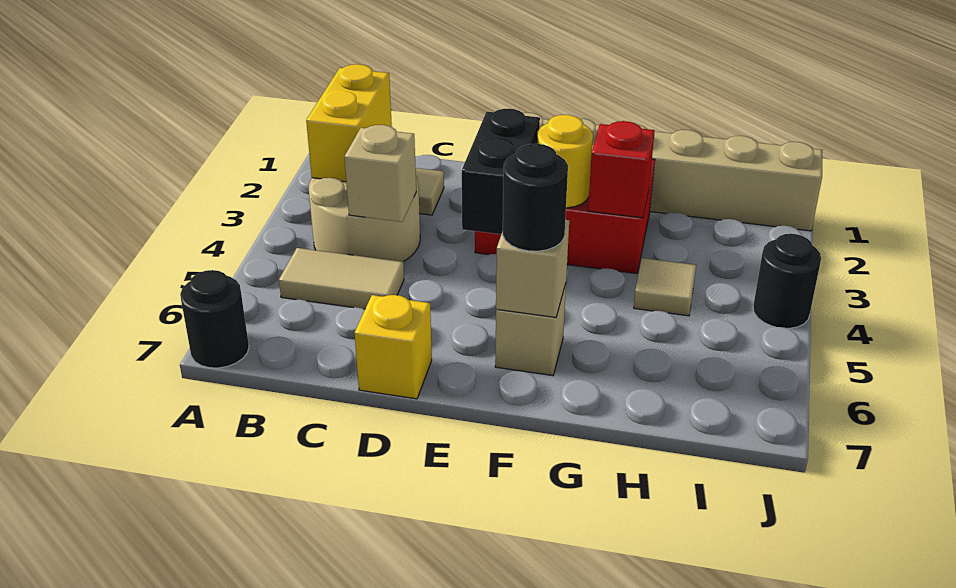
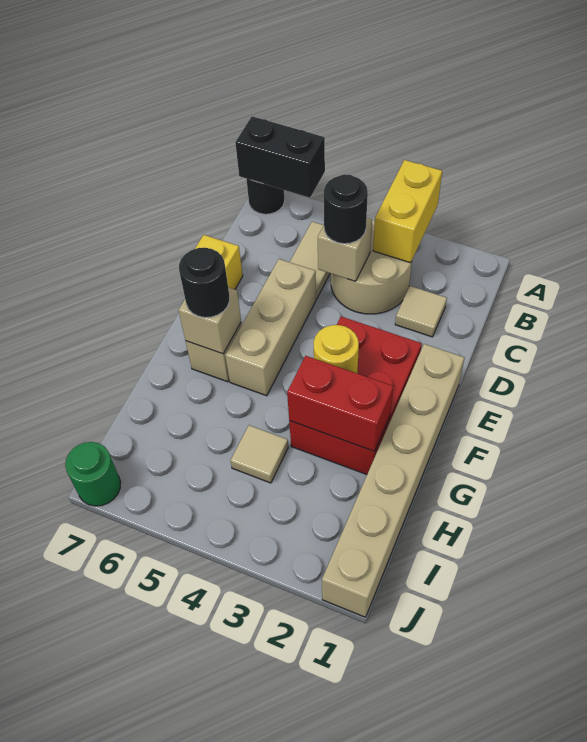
yellow 1x2 brick [306,64,392,182] -> yellow 1x2 brick turned to [373,160,442,263]
none -> tan 1x3 brick [225,259,316,396]
black 1x2 brick [462,109,540,234] -> black 1x2 brick moved to [235,116,325,198]
red 1x1 brick [588,121,655,218] -> red 1x2 brick [287,356,394,451]
black 1x1 round brick [753,234,821,328] -> black 1x1 round brick moved to [324,174,368,244]
none -> green 1x1 round brick [65,442,121,506]

